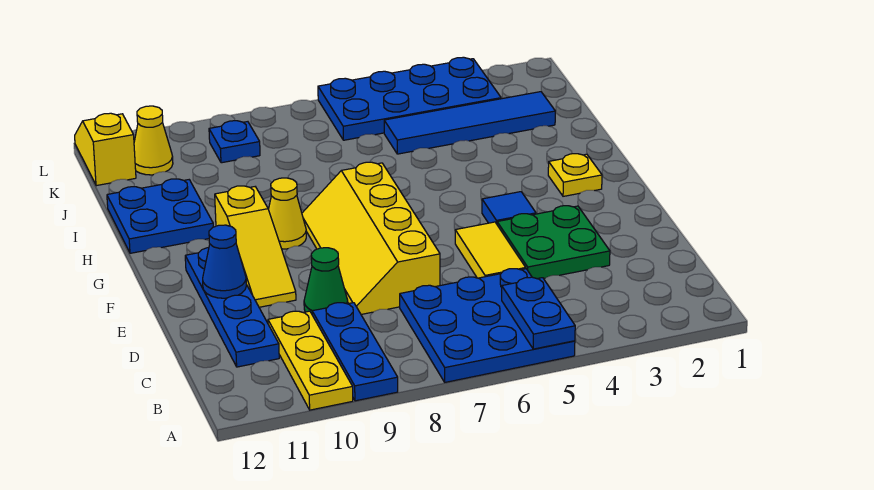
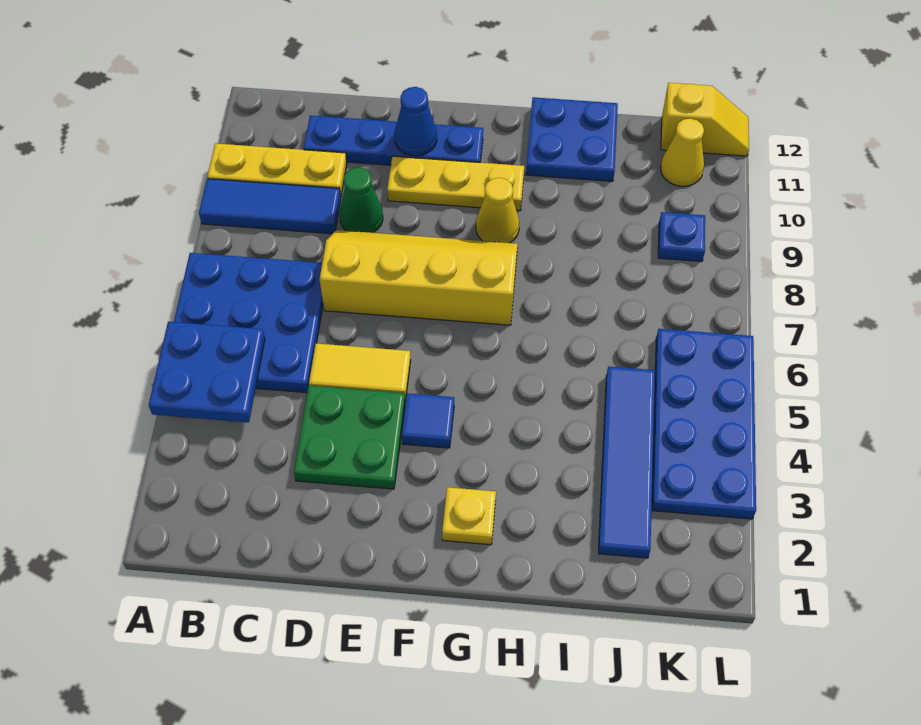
blue 1x2 plate [502,277,575,349] -> blue 2x2 plate [149,322,265,422]
blue 1x3 plate [312,303,398,401] -> blue 1x3 tile [199,179,341,234]
yellow 1x3 slope [215,186,296,307] -> yellow 1x3 plate [387,156,524,211]

